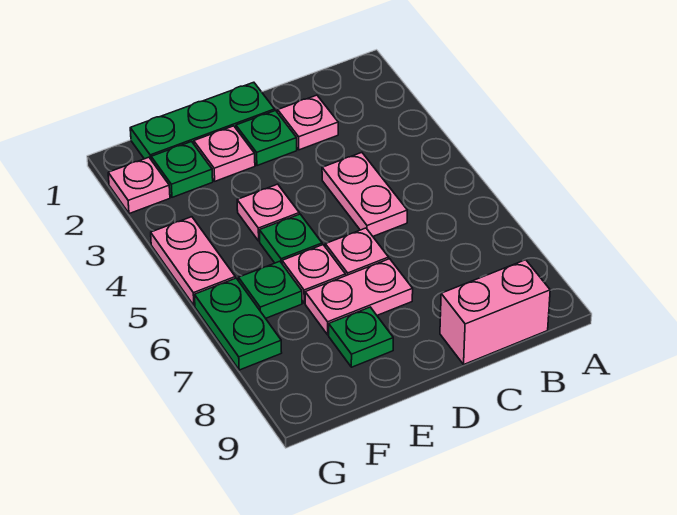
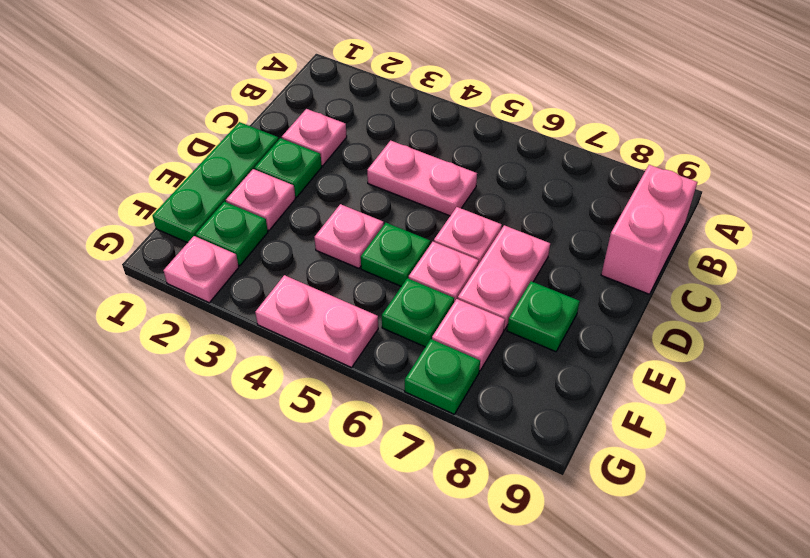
none -> pink 1x1 plate [432,299,505,371]
green 1x2 plate [194,278,282,370] -> green 1x1 plate [405,339,480,414]

